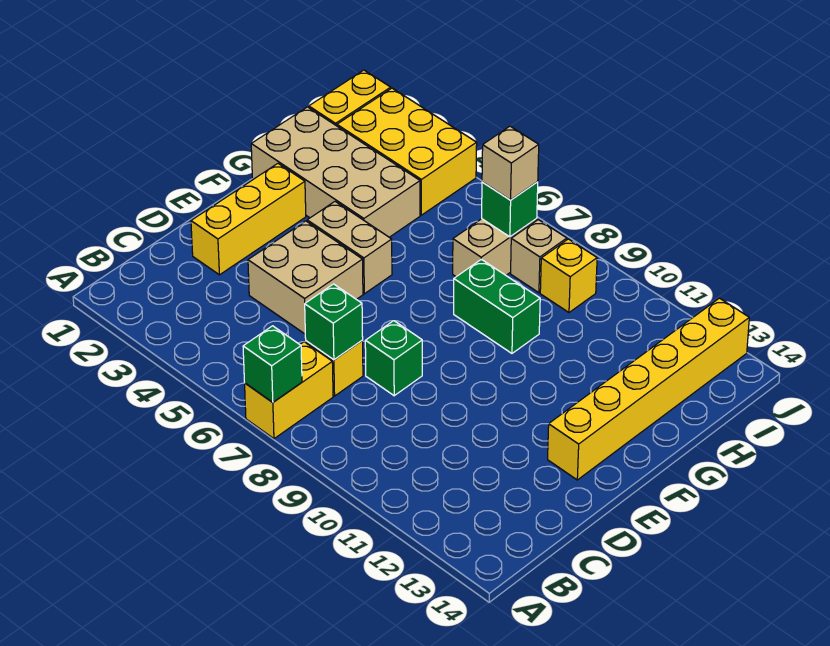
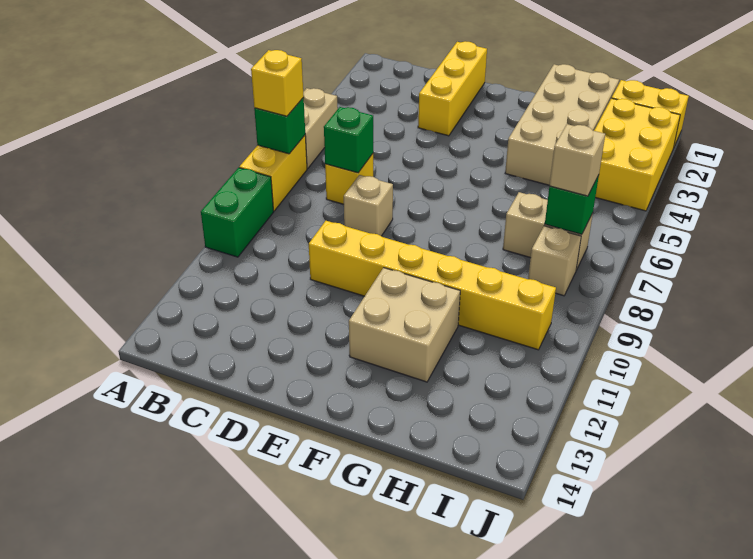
yellow 1x2 brick [245,342,333,439] -> yellow 1x2 brick turned to [239,135,307,211]
yellow 1x3 brick [191,164,306,275] -> yellow 1x3 brick turned to [418,41,487,136]
tan 2x2 brick [248,221,363,334] -> tan 2x2 brick moved to [349,268,460,382]
green 1x1 brick [365,321,422,396] -> tan 1x1 brick [344,175,393,236]
yellow 1x6 brick [548,298,749,480] -> yellow 1x6 brick moved to [309,221,556,350]
tan 1x2 brick [307,202,392,294] -> tan 1x2 brick moved to [303,88,338,169]
green 1x2 brick [454,259,540,353] -> green 1x2 brick moved to [201,168,274,257]
yellow 1x1 brick [540,239,597,312] -> yellow 1x1 brick moved to [251,50,304,116]

